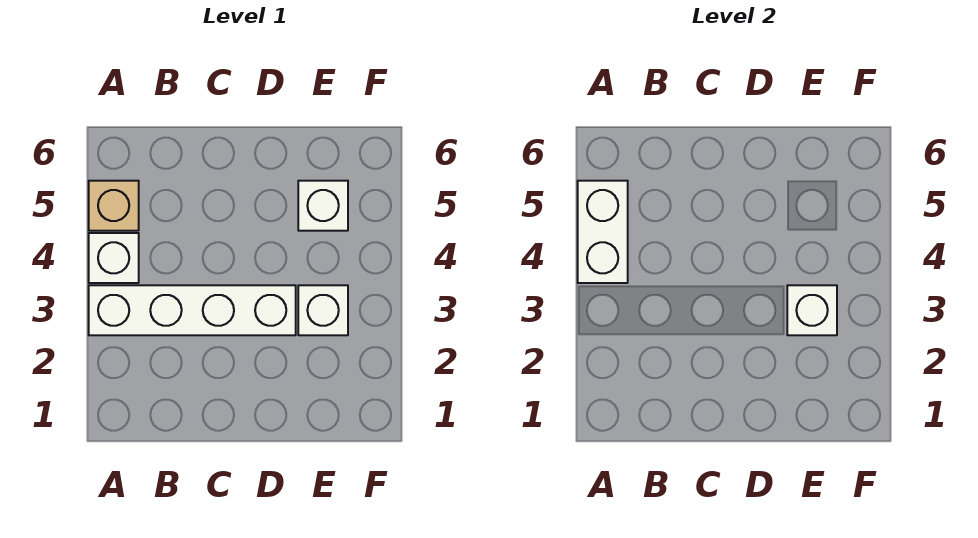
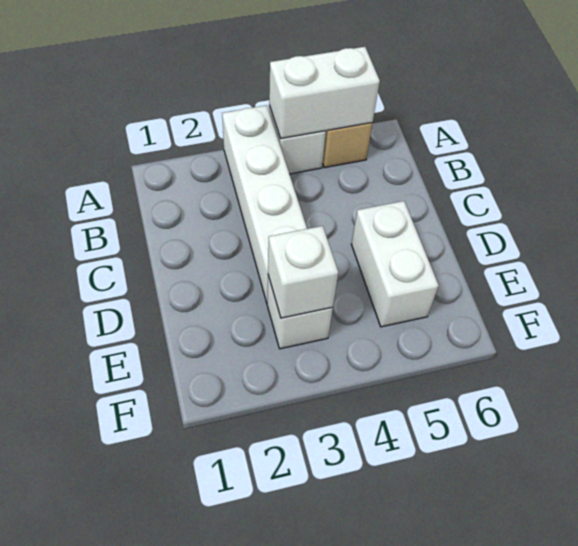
white 1x1 brick [298,181,348,231] -> white 1x2 brick [351,201,439,327]

